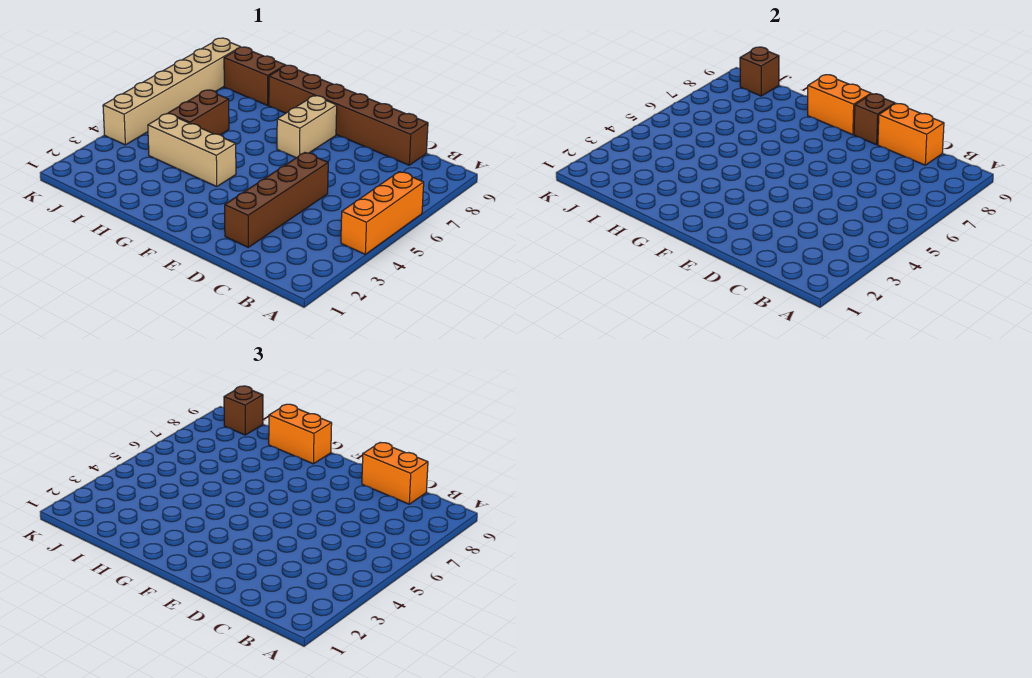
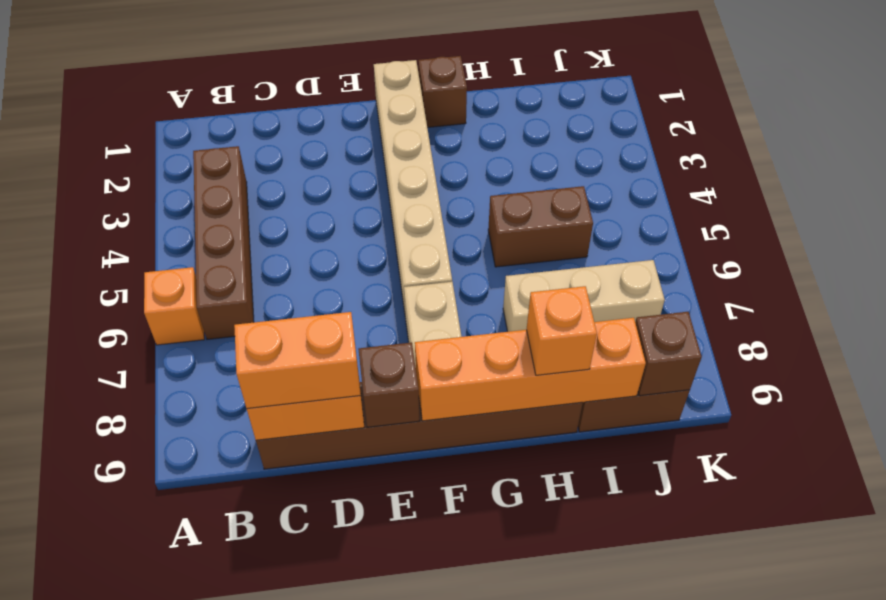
orange 1x3 brick [341,172,424,254] -> orange 1x1 brick [144,267,204,345]
brown 1x4 brick [225,153,328,247] -> brown 1x4 brick moved to [193,146,254,339]
orange 1x2 brick [808,75,871,135] -> orange 1x4 brick [415,318,646,421]
tan 1x3 brick [148,114,236,187] -> tan 1x3 brick moved to [503,260,665,332]
orange 1x2 brick [269,404,332,464] -> orange 1x1 brick [527,286,597,375]
brown 1x2 brick [168,90,229,135] -> brown 1x2 brick turned to [488,186,593,267]
brown 1x1 brick [224,386,263,435] -> brown 1x1 brick moved to [418,56,467,127]
tan 1x6 brick [103,38,240,145] -> tan 1x6 brick moved to [374,60,452,312]

